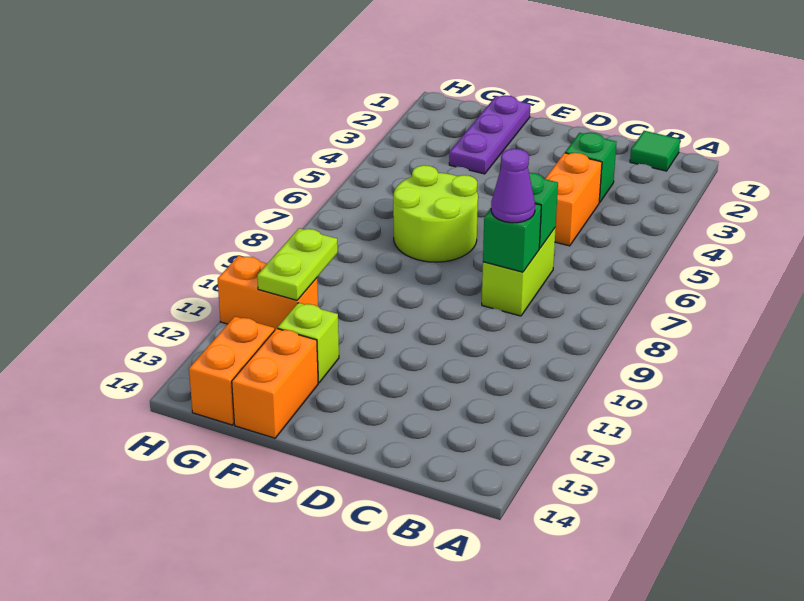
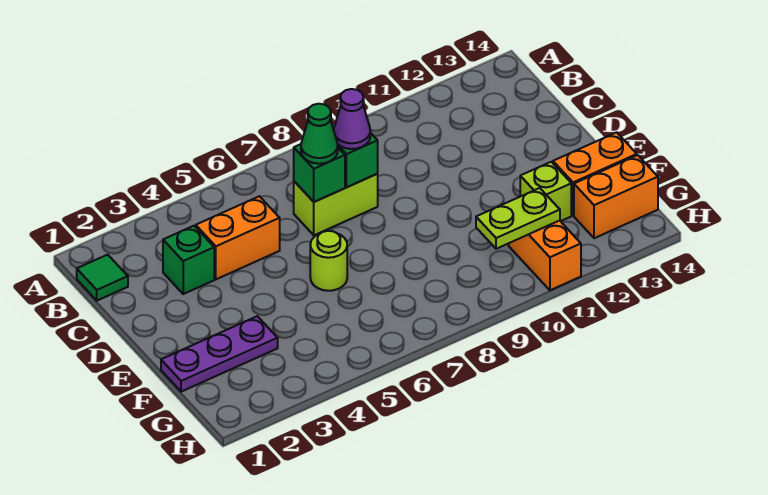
none -> green 1x1 cone [301,104,338,164]
lime 2x2 round brick [393,165,478,262] -> lime 1x1 round brick [310,231,347,291]

